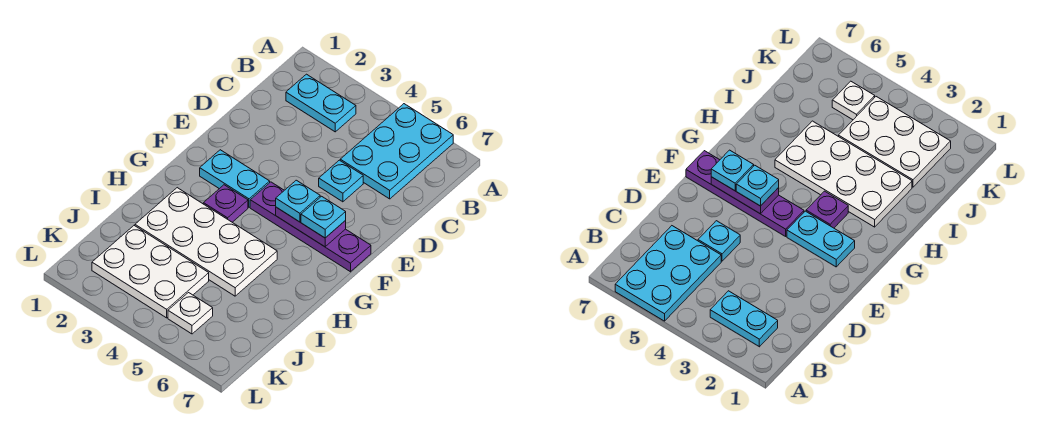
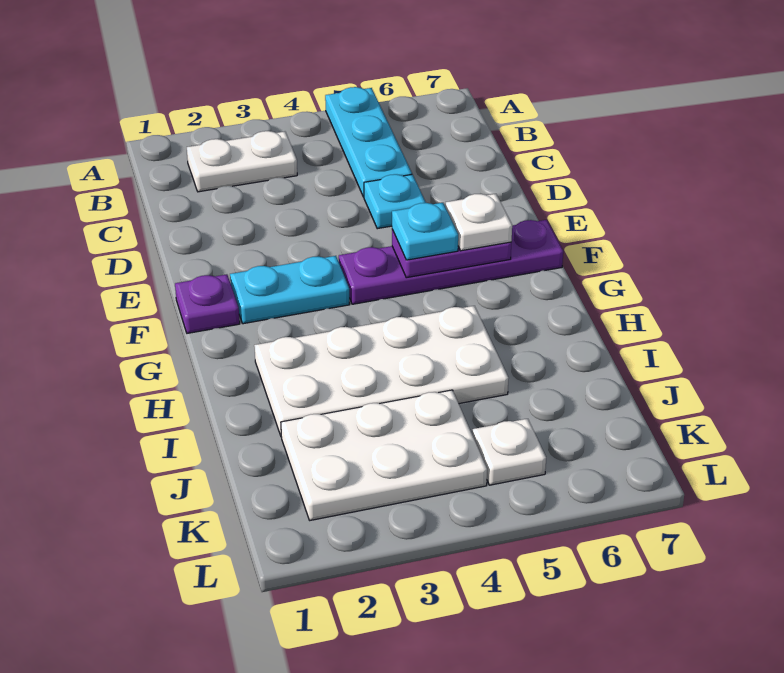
cyan 2x3 plate [340,104,453,199] -> cyan 1x3 plate [325,87,412,197]
cyan 1x2 plate [286,74,356,132] -> white 1x2 plate [187,131,297,192]
cyan 1x1 plate [301,196,346,238] -> white 1x1 plate [446,194,512,251]
purple 1x1 plate [203,185,248,222] -> purple 1x1 plate moved to [175,274,240,333]

